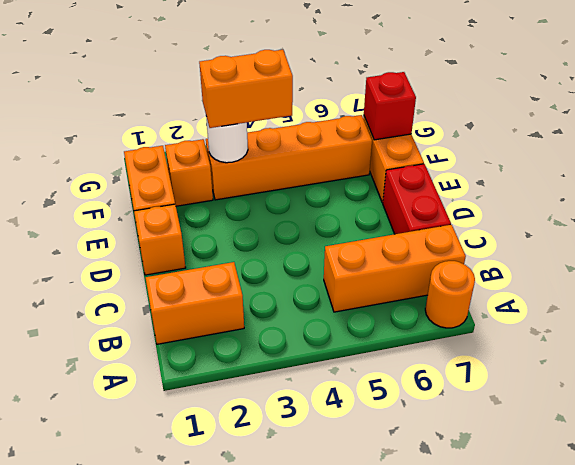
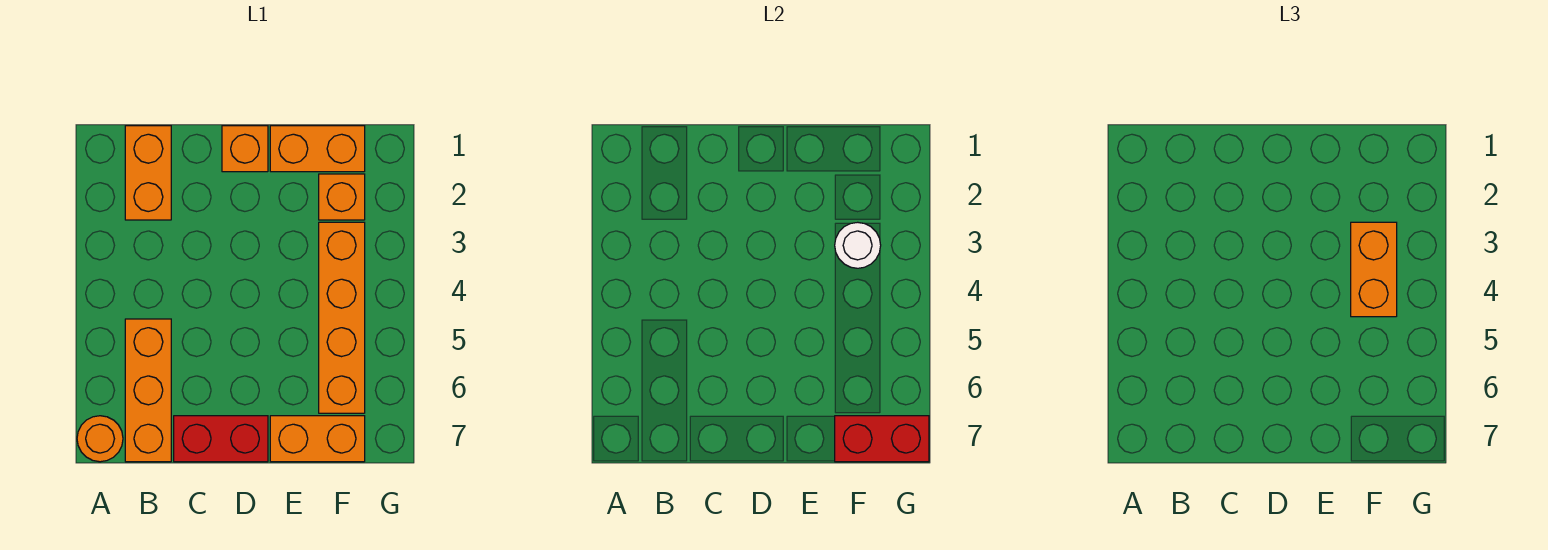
red 1x1 brick [364,72,416,140] -> red 1x2 brick [835,416,929,462]

